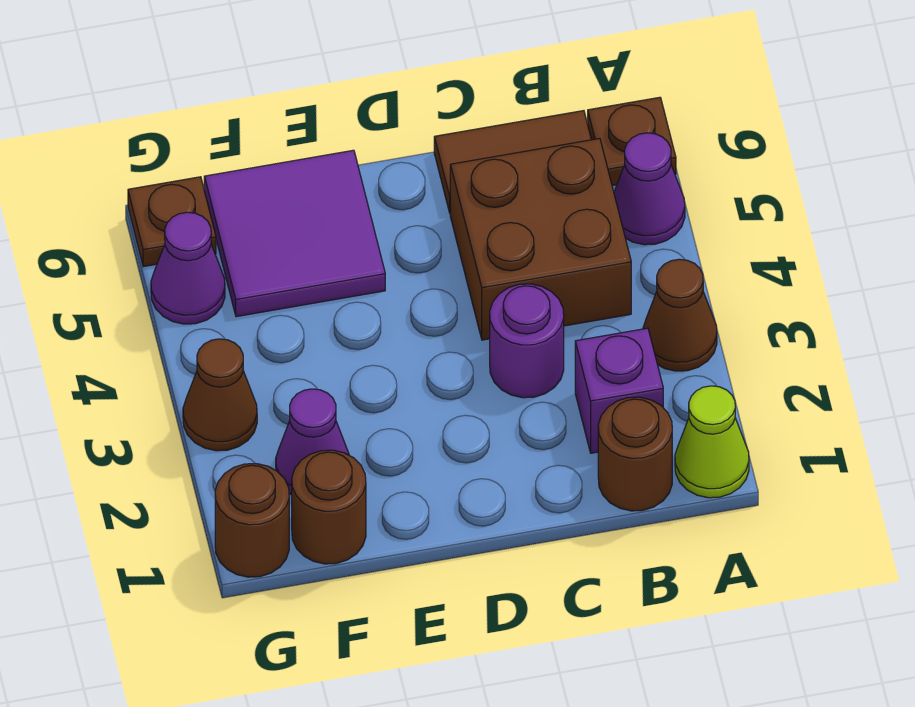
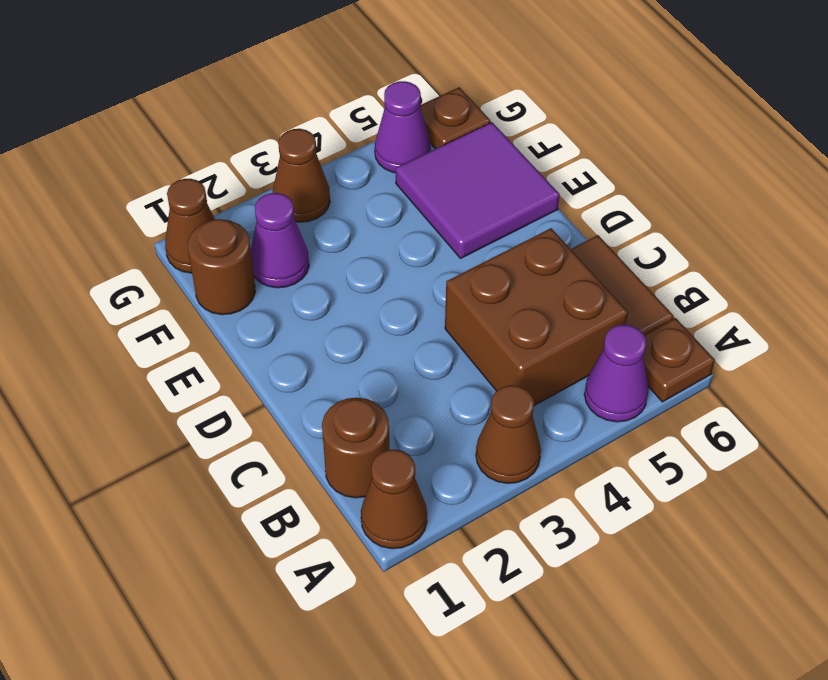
lime 1x1 cone [675,386,749,498] -> brown 1x1 cone [361,449,427,549]
purple 1x1 brick [575,328,663,453] -> none
purple 1x1 round brick [490,284,564,398] -> none
brown 1x1 round brick [215,464,289,577] -> brown 1x1 cone [165,179,215,273]

